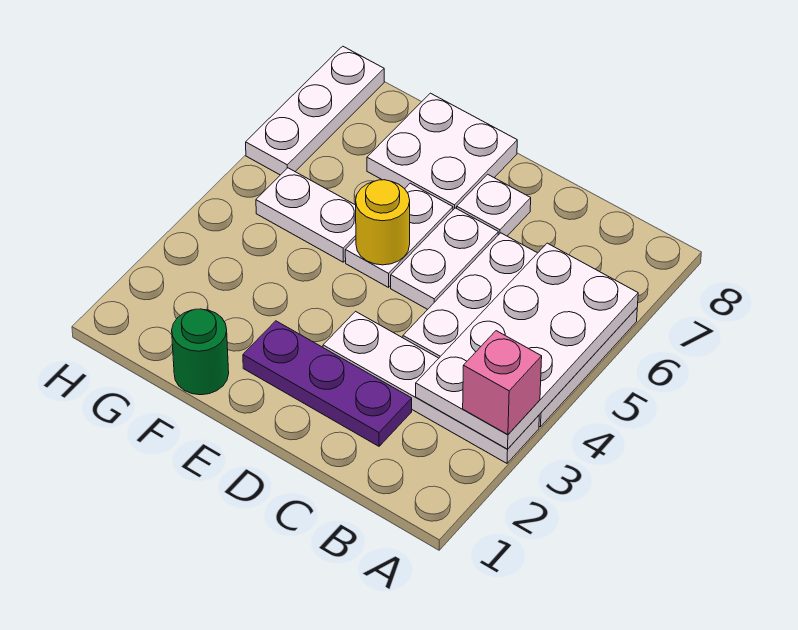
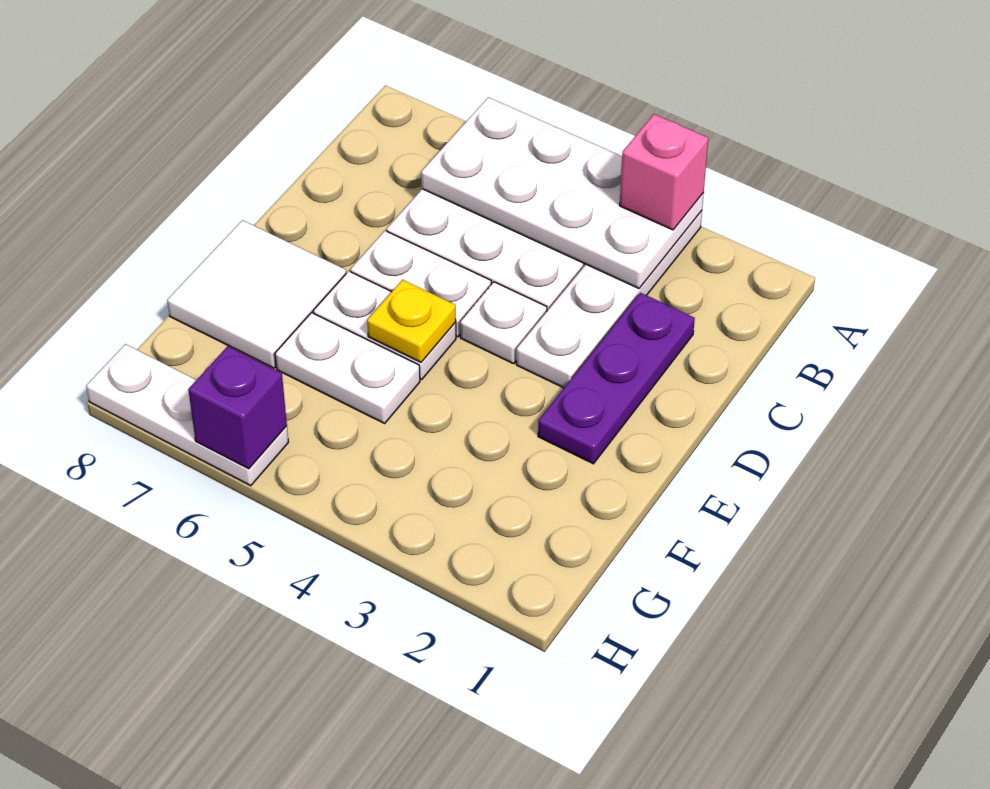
white 1x1 plate [457,174,531,236] -> white 1x1 plate moved to [460,282,547,364]
yellow 1x1 round brick [355,180,410,265] -> yellow 1x1 plate [367,280,456,362]
white 2x2 plate [367,93,517,210] -> white 2x2 tile [167,220,346,368]
green 1x1 round brick [172,309,229,395] -> none
white 1x2 plate [256,168,356,262] -> white 1x2 plate turned to [275,313,420,423]
none -> purple 1x1 brick [188,346,287,469]

